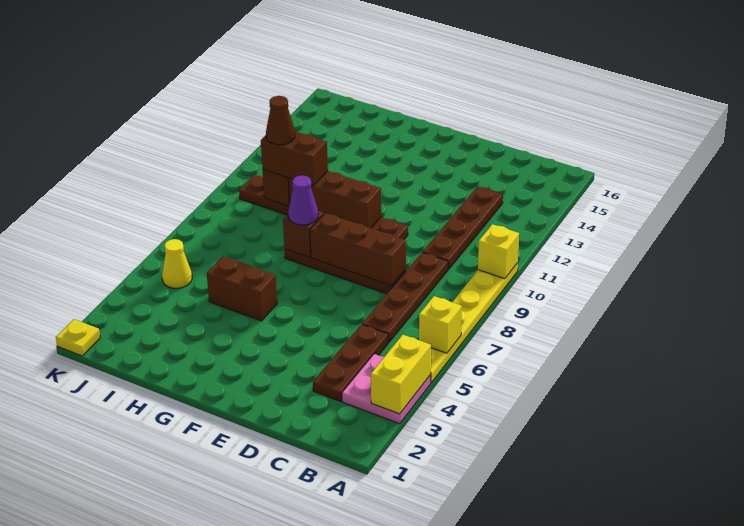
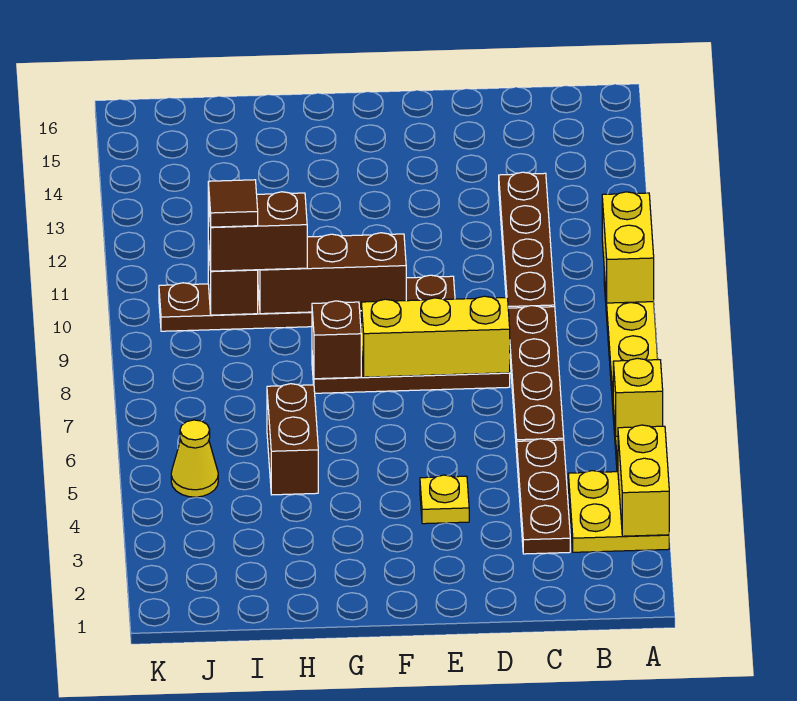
pink 2x2 plate [342,354,431,424] -> yellow 2x2 plate [568,471,669,552]
yellow 1x1 brick [478,224,519,279] -> yellow 1x2 brick [602,192,654,303]
brown 1x3 brick [310,213,406,286] -> yellow 1x3 brick [361,296,510,377]
brown 1x2 brick [207,256,277,321] -> brown 1x2 brick turned to [267,384,318,495]
purple 1x1 cone [288,175,318,225] -> none
brown 1x1 cone [266,96,295,145] -> brown 1x1 tile [208,180,258,227]
yellow 1x1 plate [56,319,100,356] -> yellow 1x1 plate moved to [420,475,469,524]

